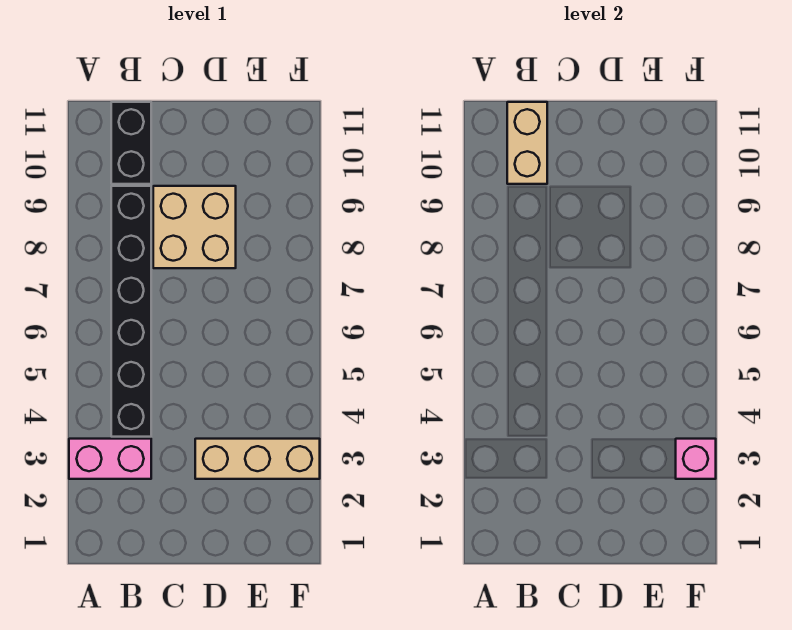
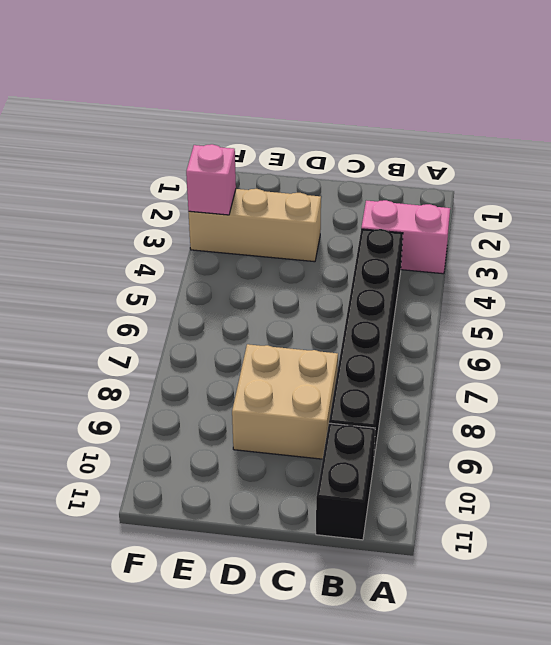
tan 1x2 brick [507,102,547,184] -> none

